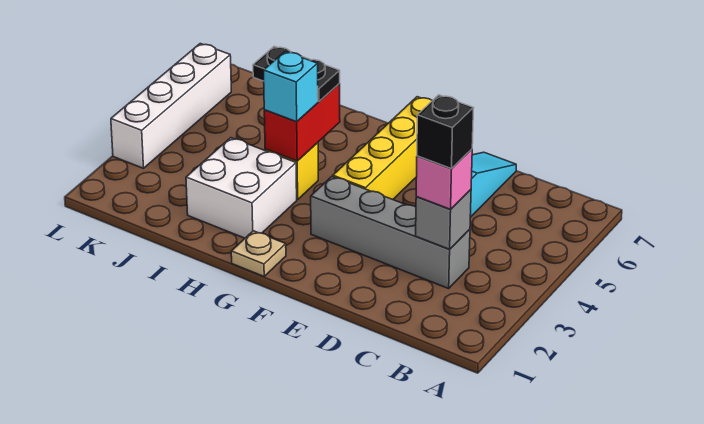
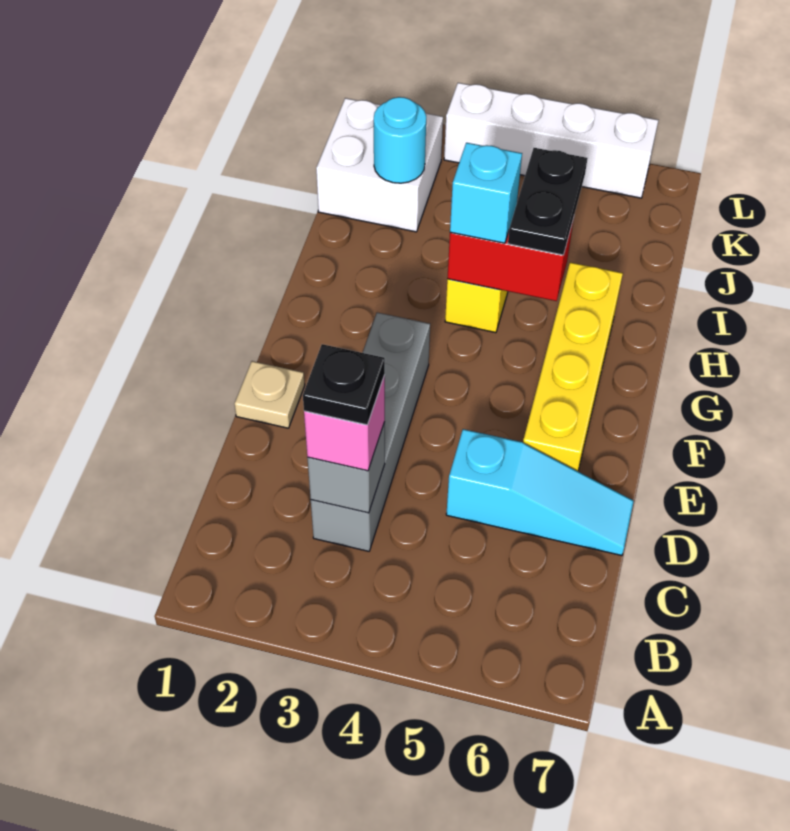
black 1x1 brick [417,95,473,169] -> black 1x1 plate [303,344,385,425]
yellow 1x4 brick [333,97,432,199] -> yellow 1x4 brick turned to [523,262,623,471]
tan 1x1 plate [231,231,286,276] -> tan 1x1 plate moved to [235,361,305,428]
white 2x2 brick [186,138,297,238] -> white 2x2 brick moved to [316,98,443,232]
none -> cyan 1x1 round brick [374,97,426,183]

